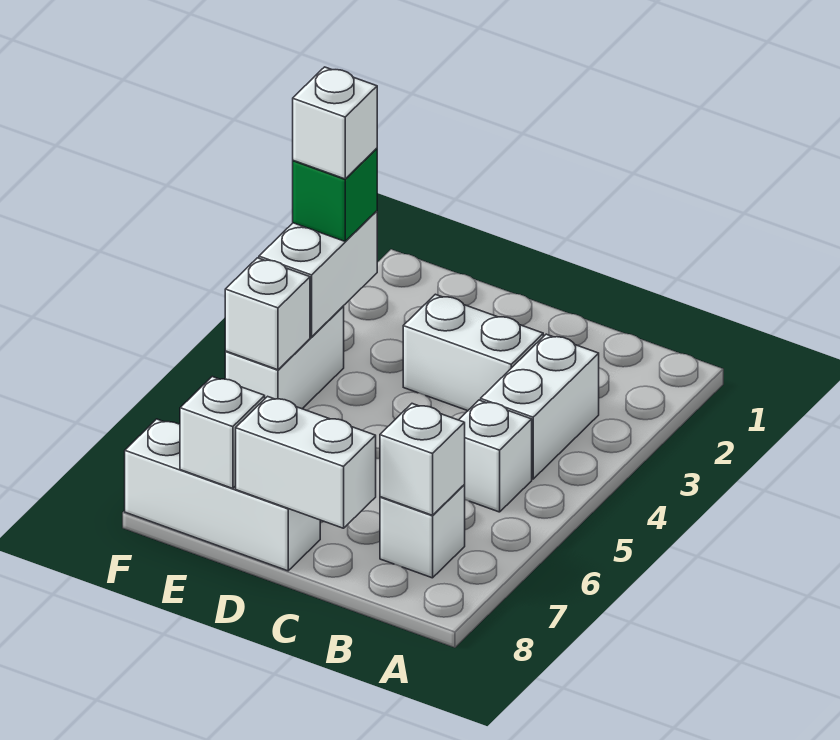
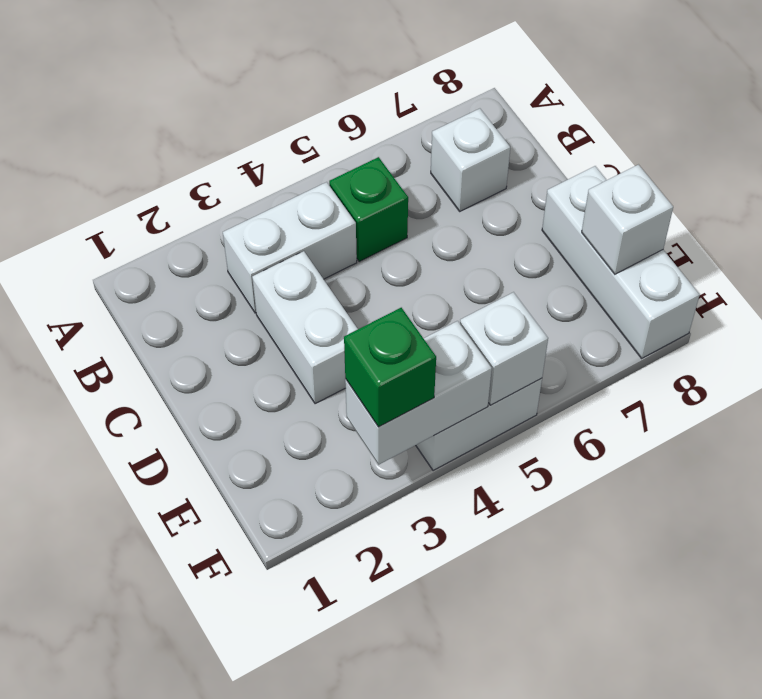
white 1x1 brick [459,400,532,512] -> green 1x1 brick [329,157,408,262]
white 1x1 brick [380,404,465,515] -> none
white 1x2 brick [236,396,376,528] -> none
white 1x1 brick [293,67,377,179] -> none

